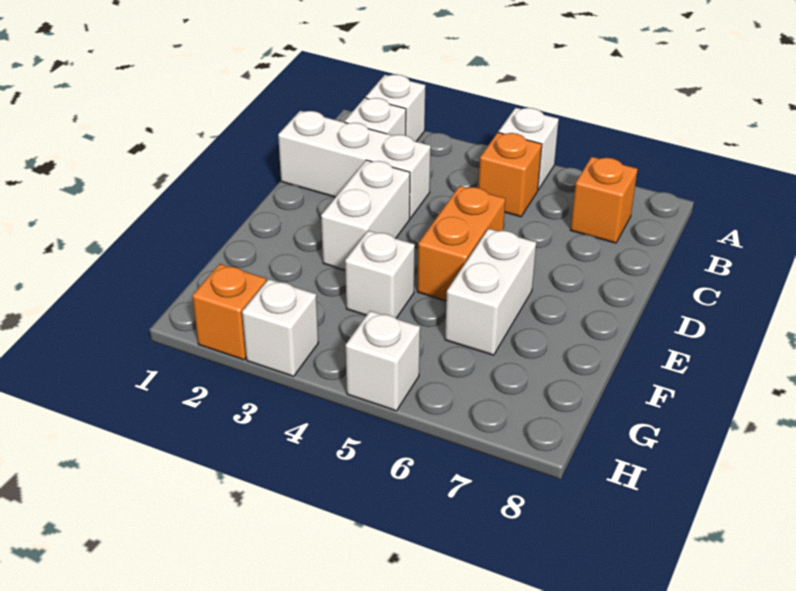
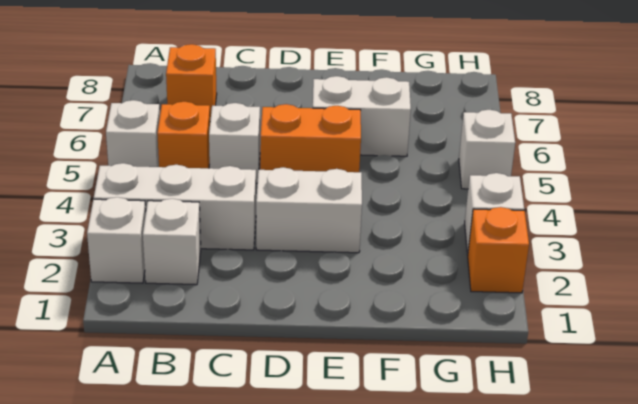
white 1x3 brick [278,111,431,218] -> white 1x3 brick turned to [94,163,256,250]
white 1x1 brick [345,231,415,318] -> white 1x1 brick moved to [209,103,260,183]

